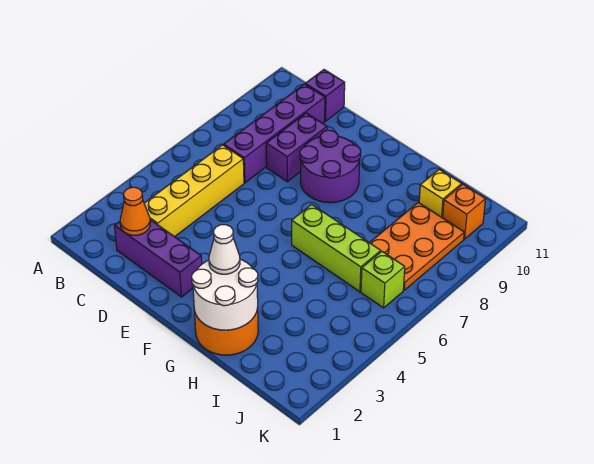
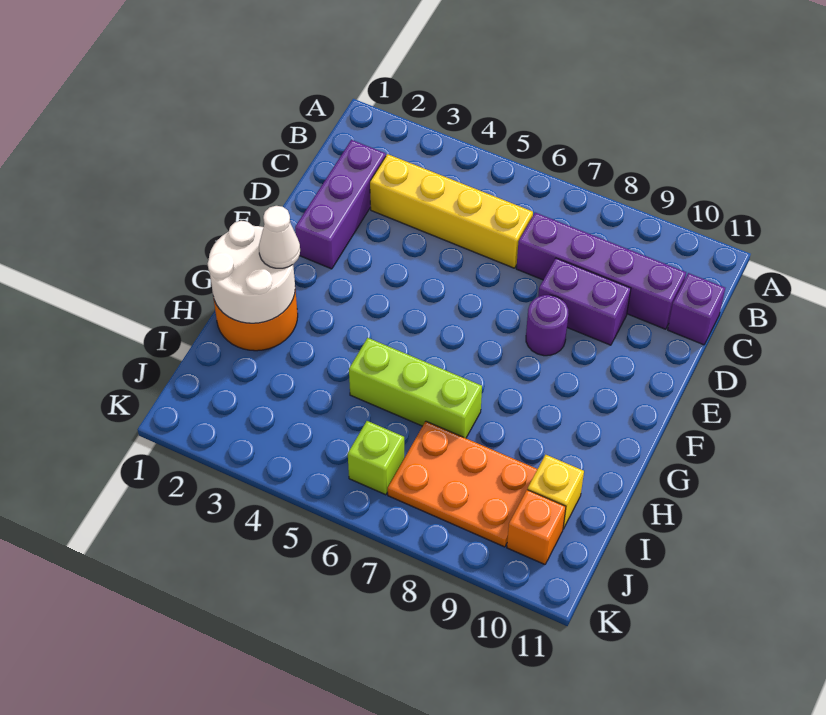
orange 1x1 cone [120,187,150,235] -> none
purple 2x2 round brick [300,130,361,203] -> purple 1x1 round brick [526,295,568,356]
lime 1x3 brick [292,204,381,292] -> lime 1x3 brick turned to [349,338,482,438]

